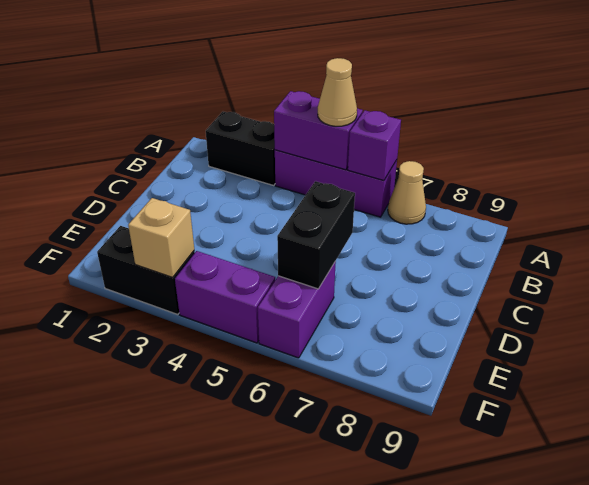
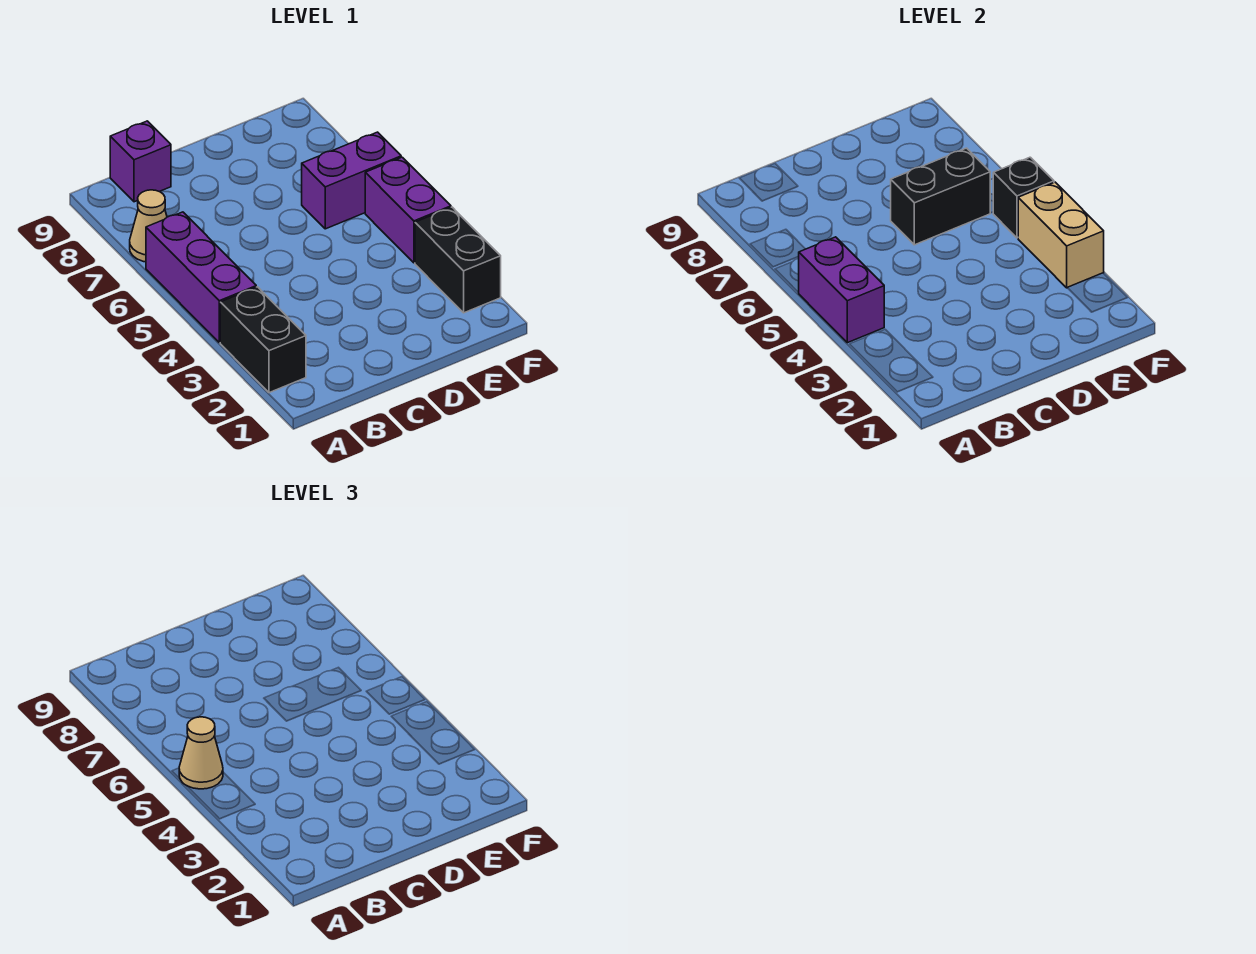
purple 1x1 brick [348,110,401,180] -> purple 1x1 brick moved to [110,121,171,202]
tan 1x1 brick [128,198,194,277] -> tan 1x2 brick [1018,182,1104,288]
none -> black 1x1 brick [993,157,1054,238]

